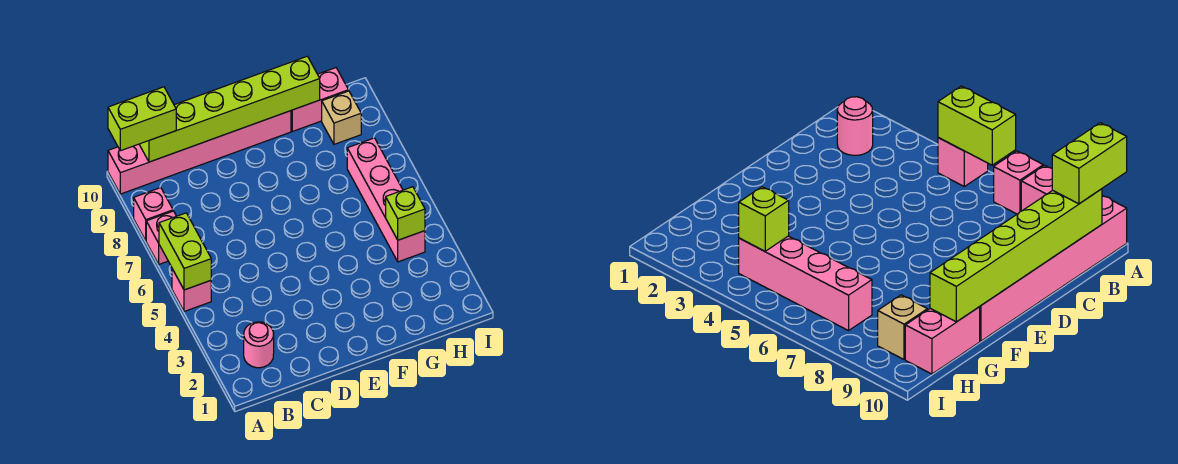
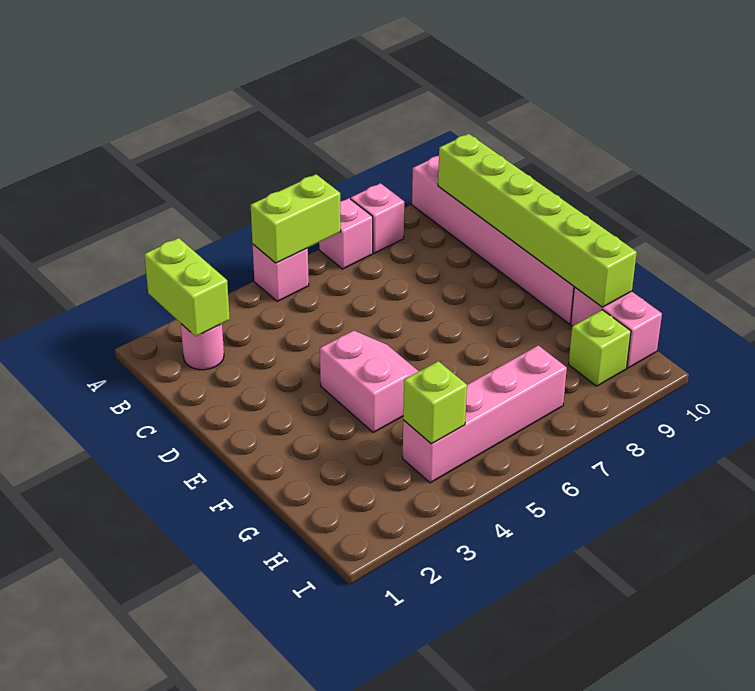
lime 1x2 brick [108,87,176,151] -> lime 1x2 brick moved to [144,238,230,337]
none -> pink 2x2 slope [320,330,419,432]
tan 1x1 brick [322,91,361,144] -> lime 1x1 brick [569,310,631,386]

